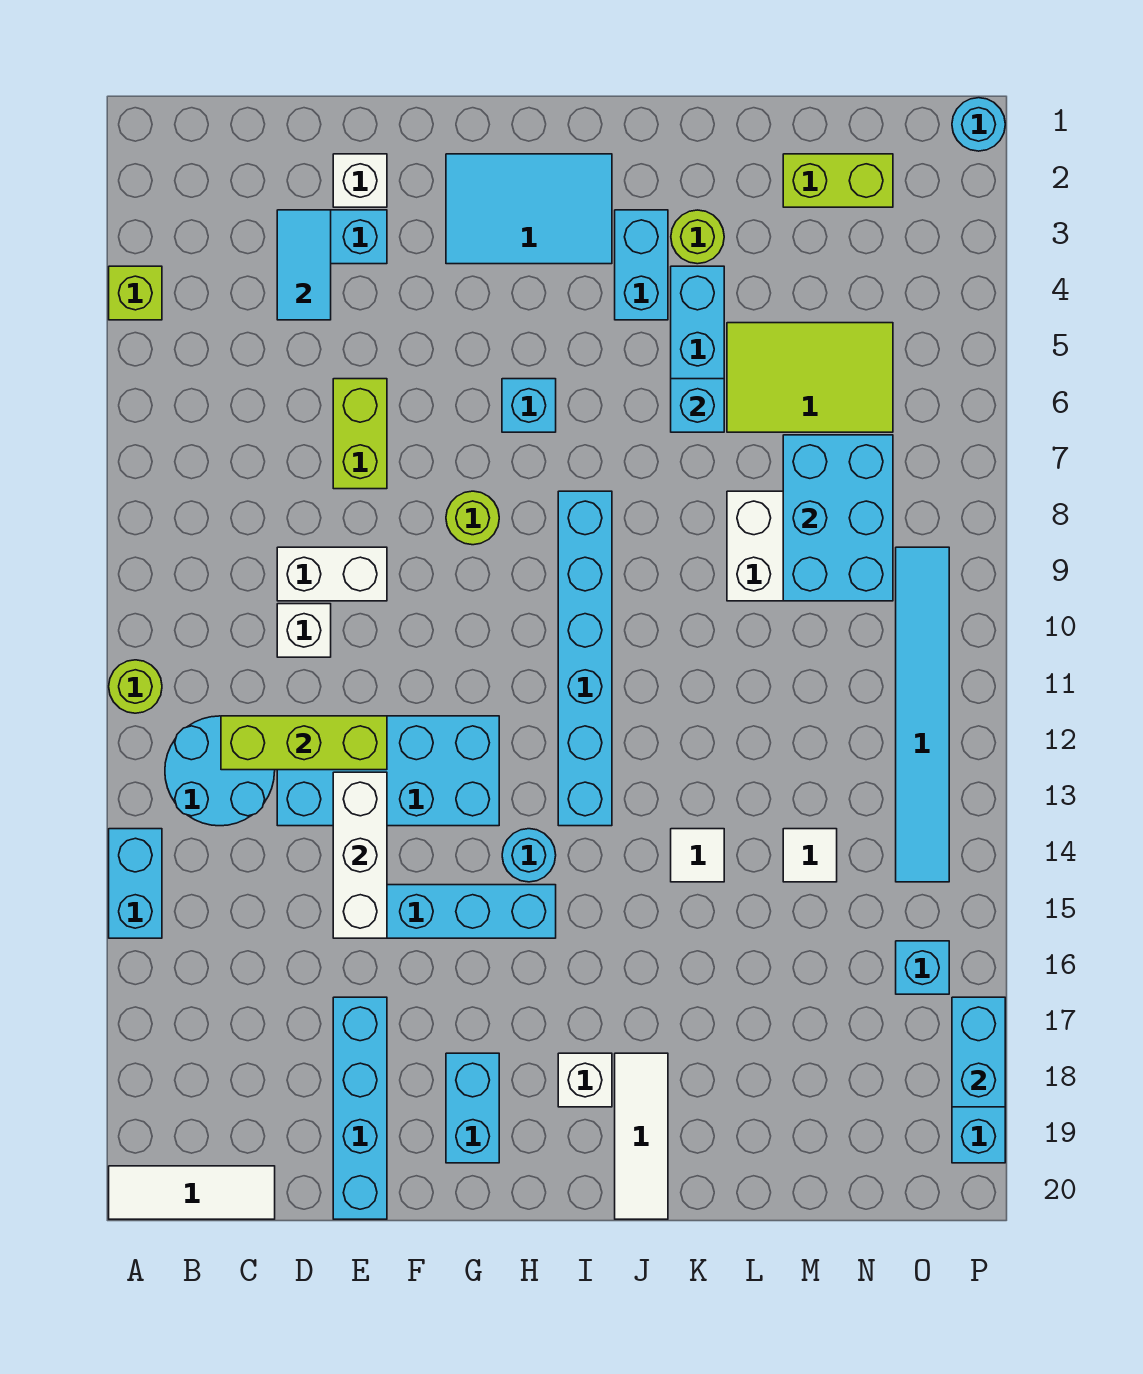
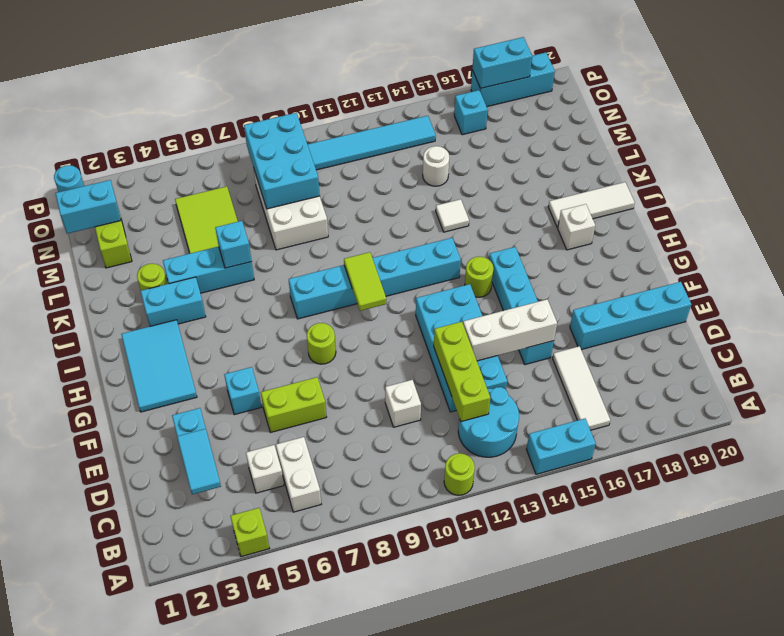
white 1x3 tile [109,1166,275,1219] -> white 1x3 tile moved to [553,346,610,430]
cyan 1x2 tile [277,210,331,320] -> cyan 1x2 tile turned to [177,429,221,494]
white 1x2 brick [277,547,387,601] -> white 1x2 brick moved to [276,437,321,512]
white 1x1 brick [333,154,387,207] -> white 1x1 brick moved to [246,445,284,493]
cyan 1x2 brick [446,1053,499,1163] -> cyan 1x2 brick moved to [55,180,121,234]
cyan 1x1 brick [502,379,556,432] -> cyan 1x1 brick moved to [224,367,261,415]
none -> lime 1x2 tile [344,252,386,311]
cyan 1x1 round brick [502,829,556,882] -> lime 1x1 round brick [465,257,494,297]
cyan 2x3 brick [783,435,893,601] -> cyan 2x3 brick turned to [244,113,320,209]
white 1x1 tile [783,829,837,882] -> white 1x1 round brick [423,146,449,186]

